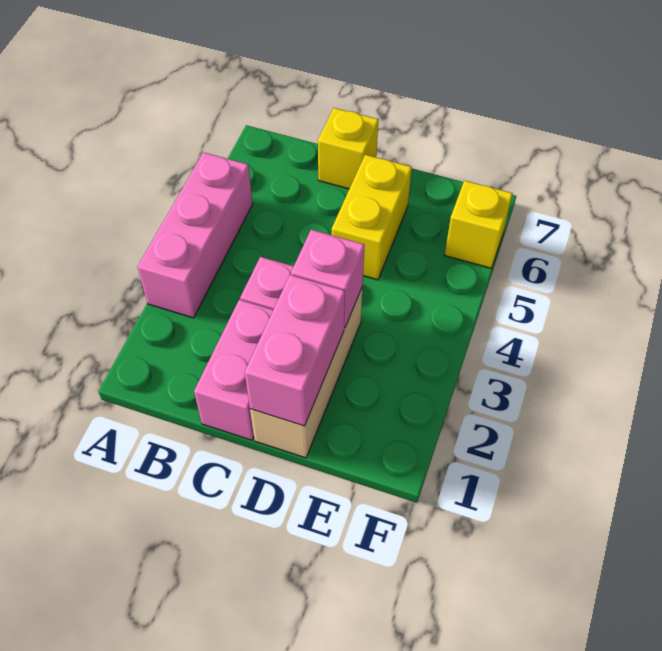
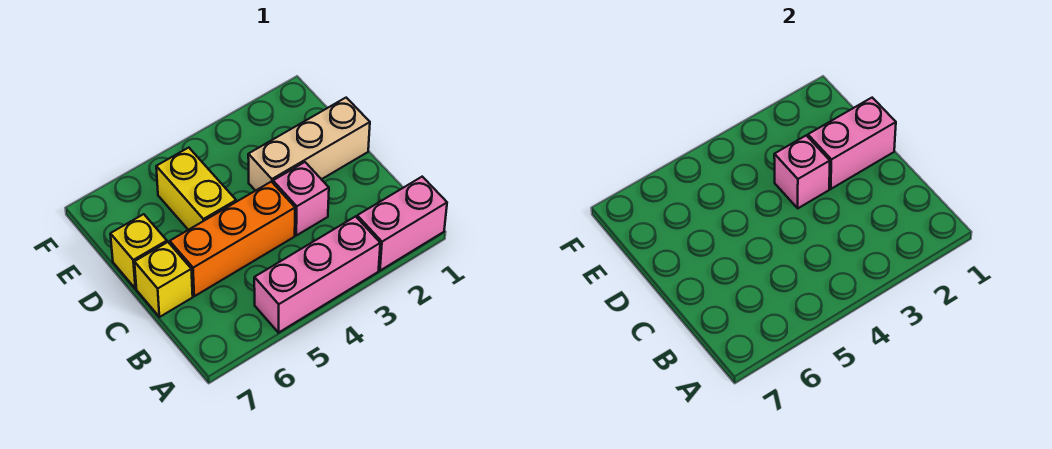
pink 1x2 brick [194,300,273,440] -> pink 1x2 brick moved to [357,177,447,271]
none -> orange 1x3 brick [170,182,295,296]
yellow 1x2 brick [332,155,412,280] -> yellow 1x2 brick turned to [156,148,236,230]
yellow 1x1 brick [445,181,513,268] -> yellow 1x1 brick moved to [110,214,167,289]

